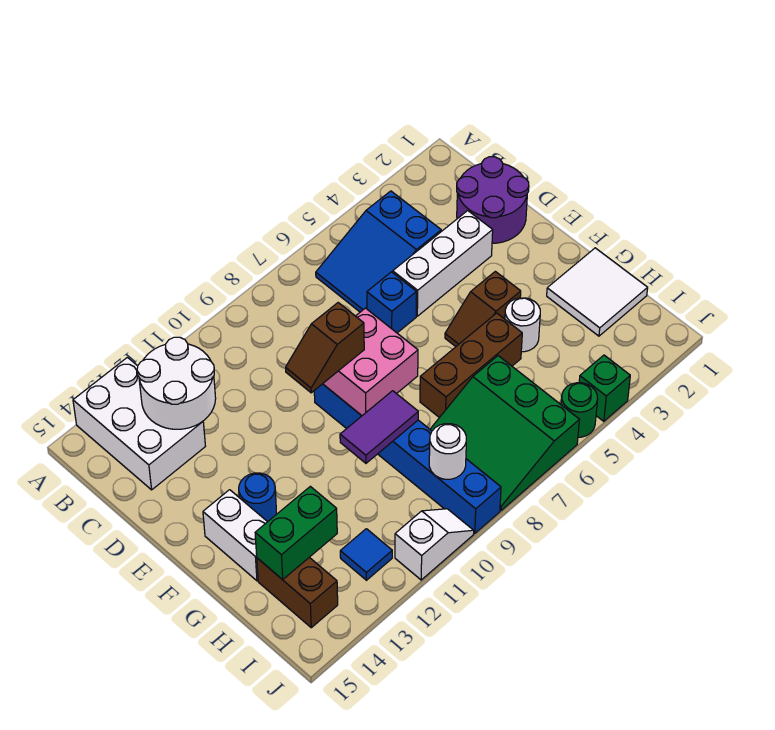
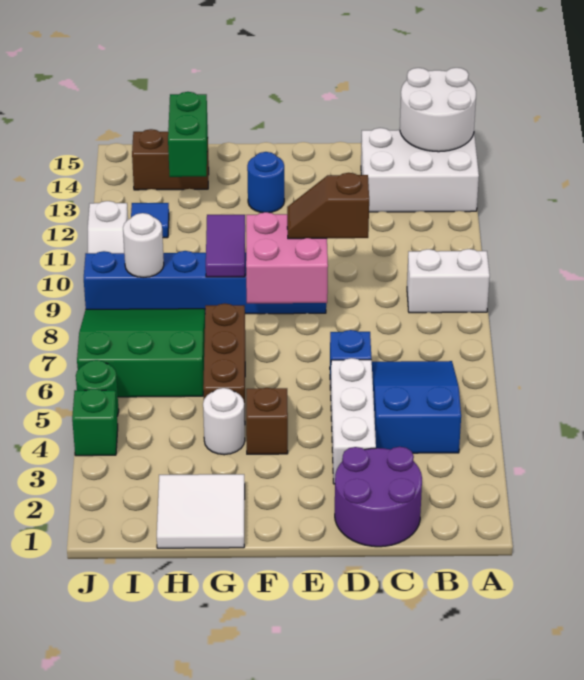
white 2x2 round brick [137,337,216,429] -> white 2x2 round brick moved to [400,68,476,152]
brown 1x2 slope [286,303,364,393] -> brown 1x2 slope turned to [287,173,369,239]
white 1x2 brick [203,490,267,581] -> white 1x2 brick moved to [407,249,490,313]

